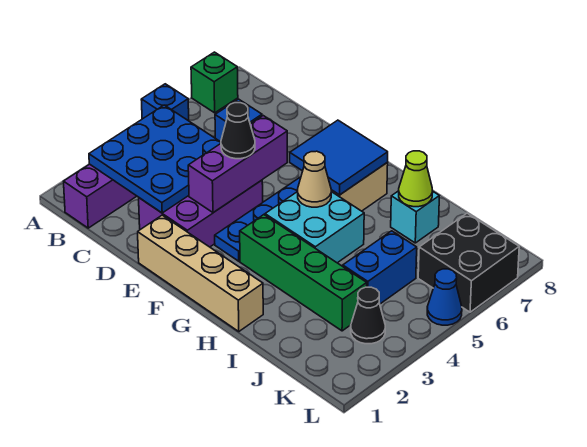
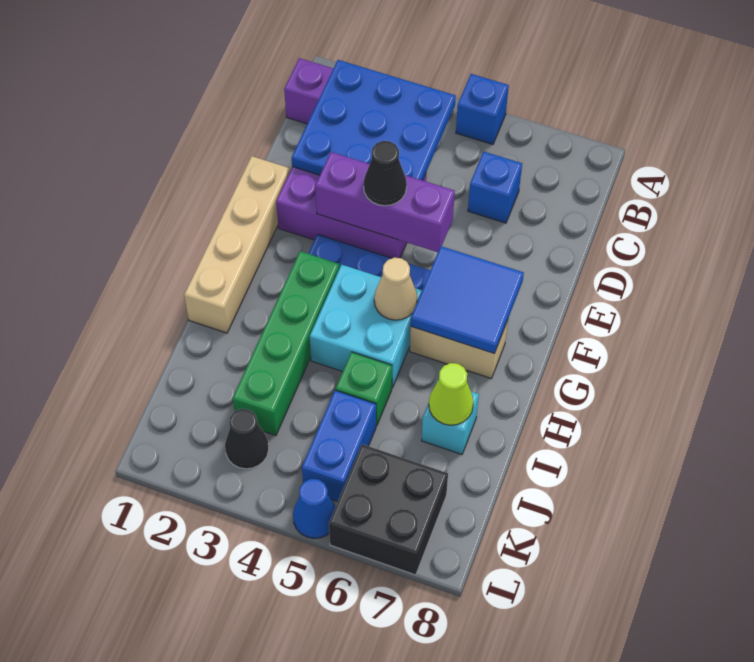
green 1x1 brick [191,52,238,113] -> green 1x1 brick moved to [336,352,392,426]
blue 1x2 brick [343,231,417,304] -> blue 1x2 brick turned to [302,390,376,502]

